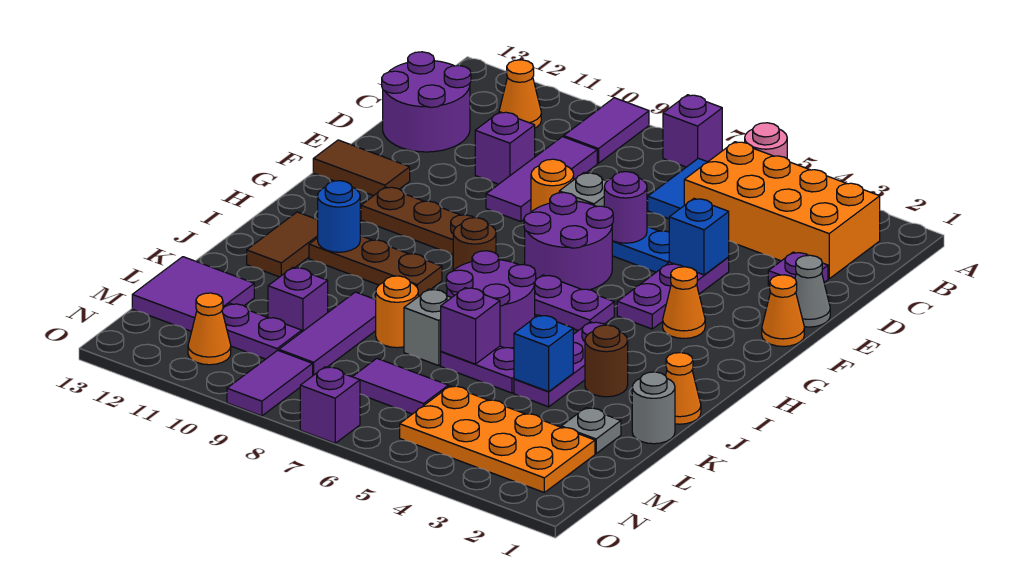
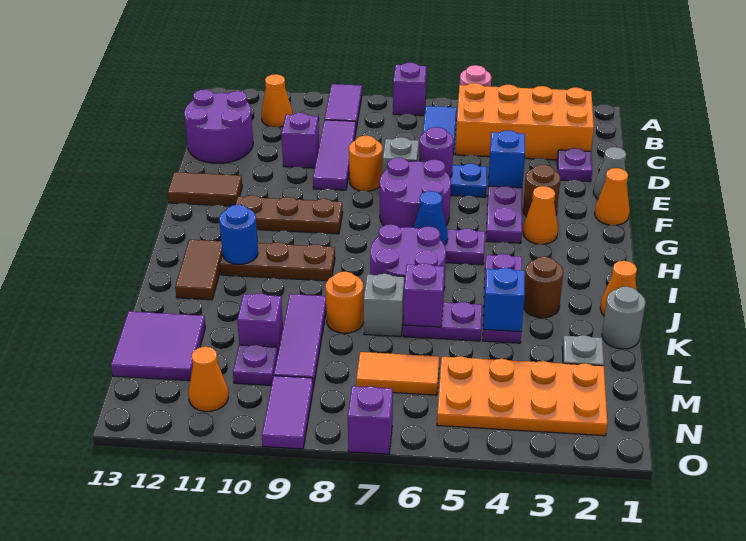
none -> blue 1x1 cone [414,191,448,245]
brown 1x1 round brick [453,218,496,271] -> brown 1x1 round brick moved to [523,165,560,217]
purple 1x2 tile [353,359,448,414] -> orange 1x2 tile [356,352,439,395]
purple 1x2 plate [222,304,302,359] -> purple 1x1 plate [233,345,278,386]

